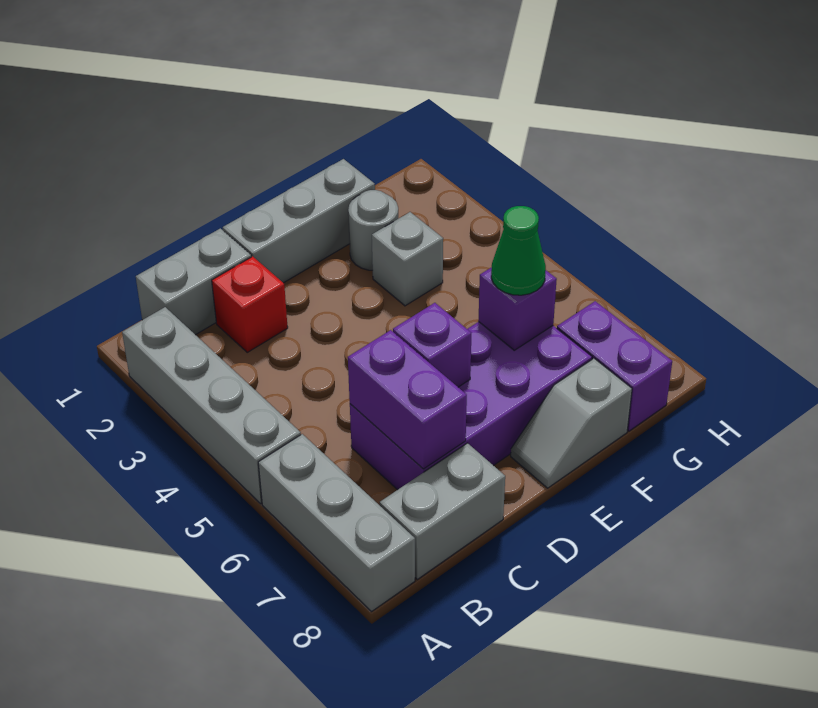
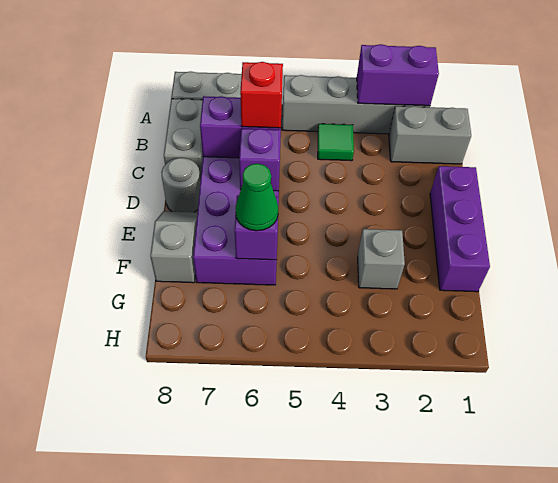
grey 1x2 brick [136,228,251,335] -> grey 1x2 brick turned to [389,106,471,164]
none -> green 1x1 tile [318,124,354,161]
red 1x1 brick [212,256,288,352] -> red 1x1 brick moved to [240,62,283,128]
grey 1x3 brick [223,159,375,283] -> purple 1x3 brick [430,166,490,292]
grey 1x1 round brick [348,190,398,270] -> grey 1x1 round brick moved to [161,158,200,212]
purple 1x2 brick [557,301,672,431] -> purple 1x2 brick moved to [357,44,439,106]

